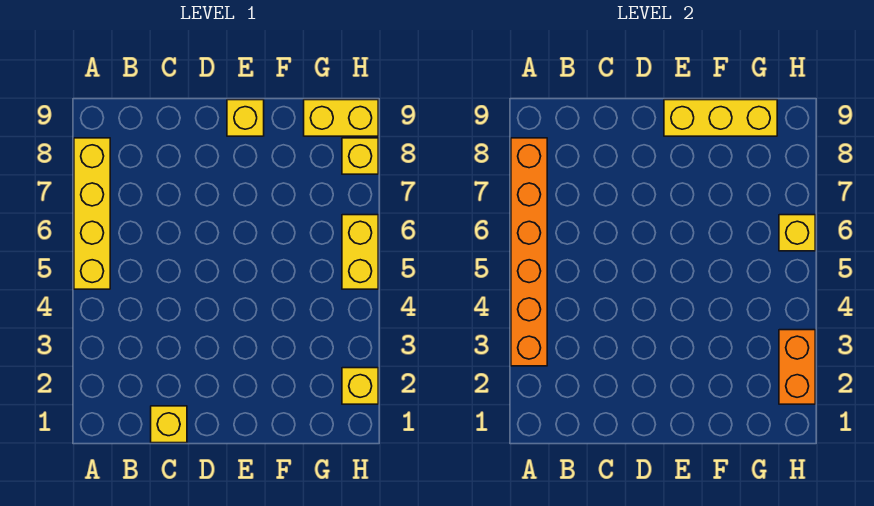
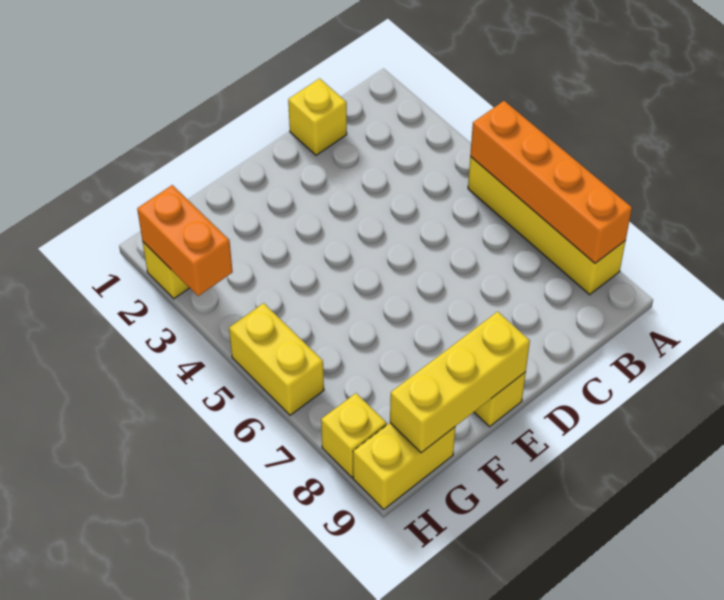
orange 1x6 brick [511,138,547,366] -> orange 1x4 brick [470,101,632,263]
yellow 1x1 brick [779,215,815,251] -> none

